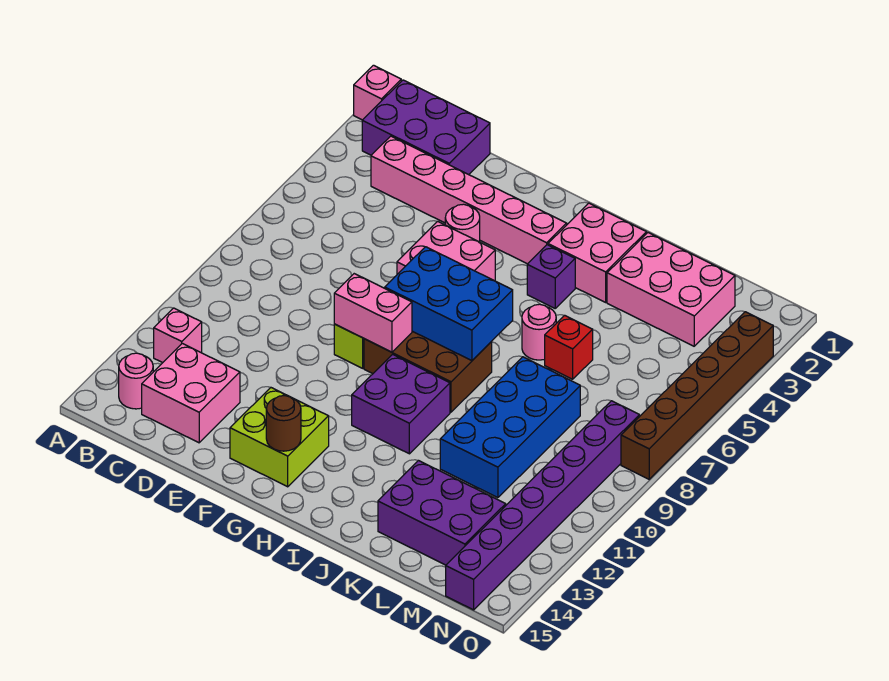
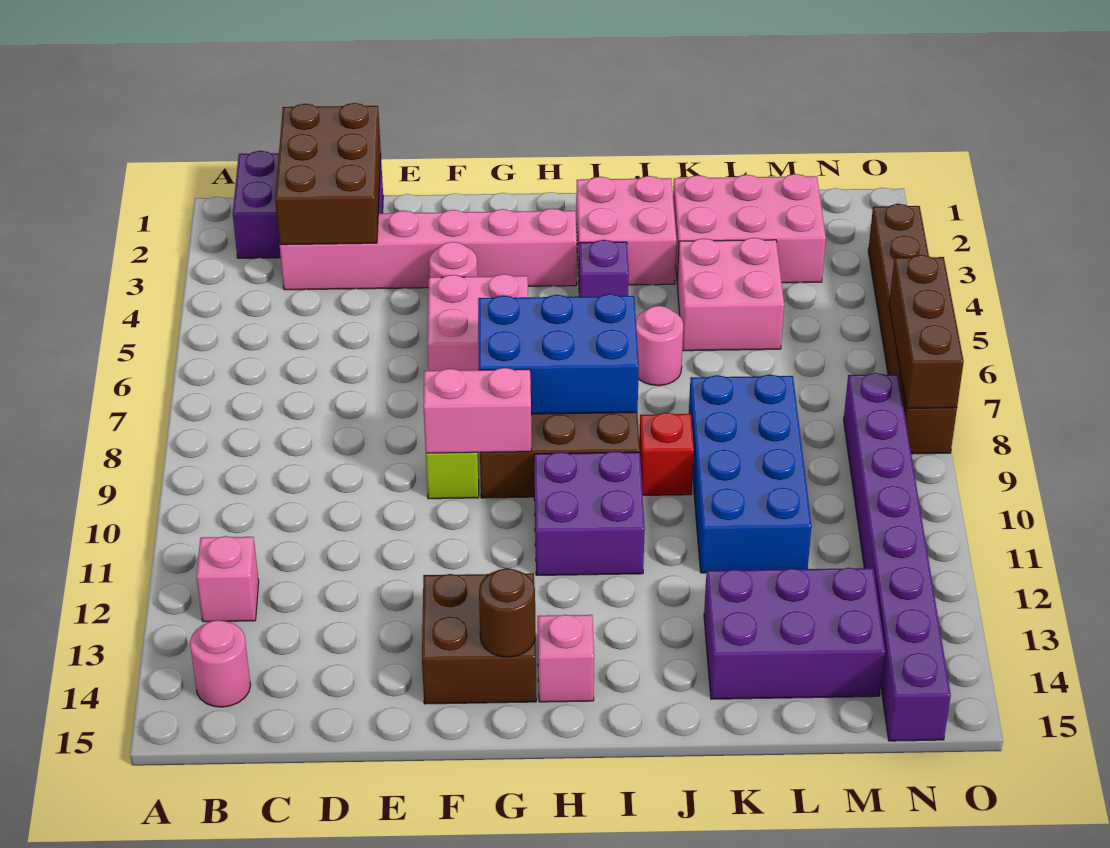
pink 1x1 brick [354,65,401,120] -> pink 1x1 brick moved to [538,615,594,702]
none -> brown 2x3 brick [275,103,381,245]
pink 2x2 brick [142,343,240,443] -> pink 2x2 brick moved to [677,238,784,351]
lime 2x2 brick [230,388,329,487] -> brown 2x2 brick [422,573,536,704]
red 1x1 brick [545,315,593,379] -> red 1x1 brick moved to [639,413,694,495]
none -> brown 1x3 brick [889,255,964,409]

